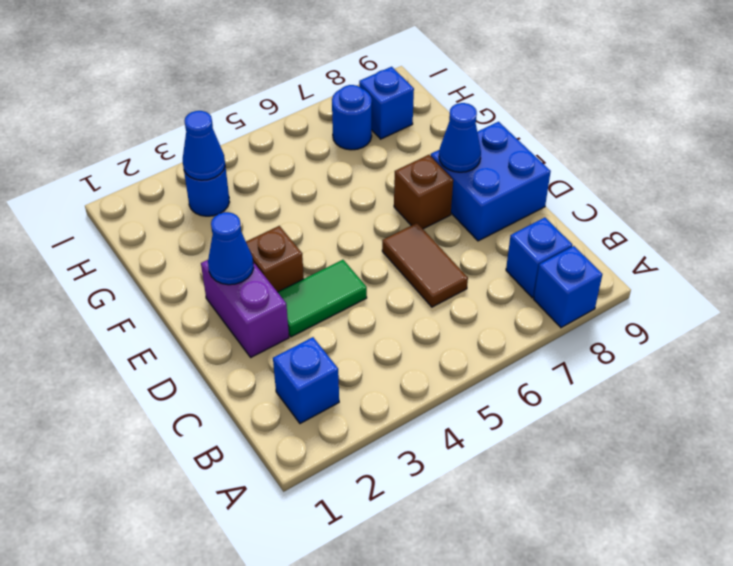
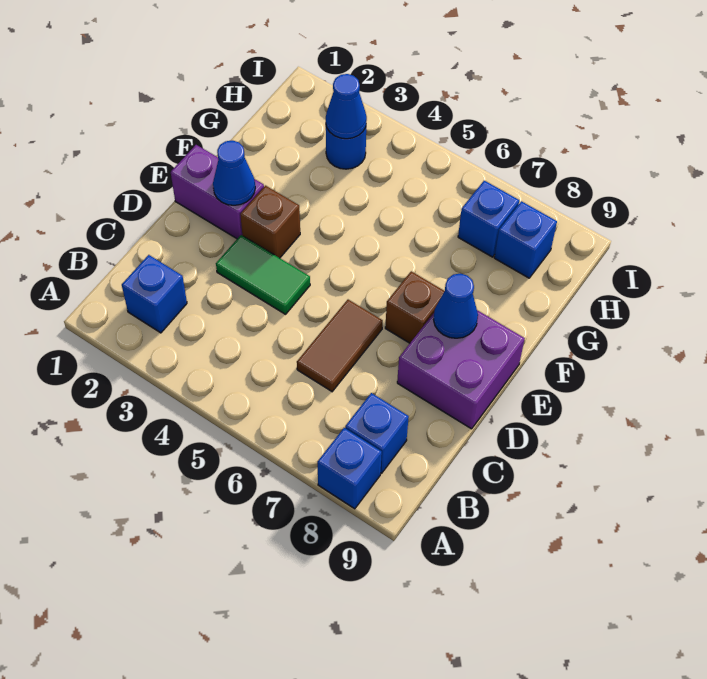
purple 1x2 brick [201,260,289,357] -> purple 1x2 brick turned to [171,145,264,239]
blue 2x2 brick [431,122,551,241] -> purple 2x2 brick [397,310,525,429]
blue 1x1 round brick [332,85,372,150] -> blue 1x1 brick [458,181,519,257]

